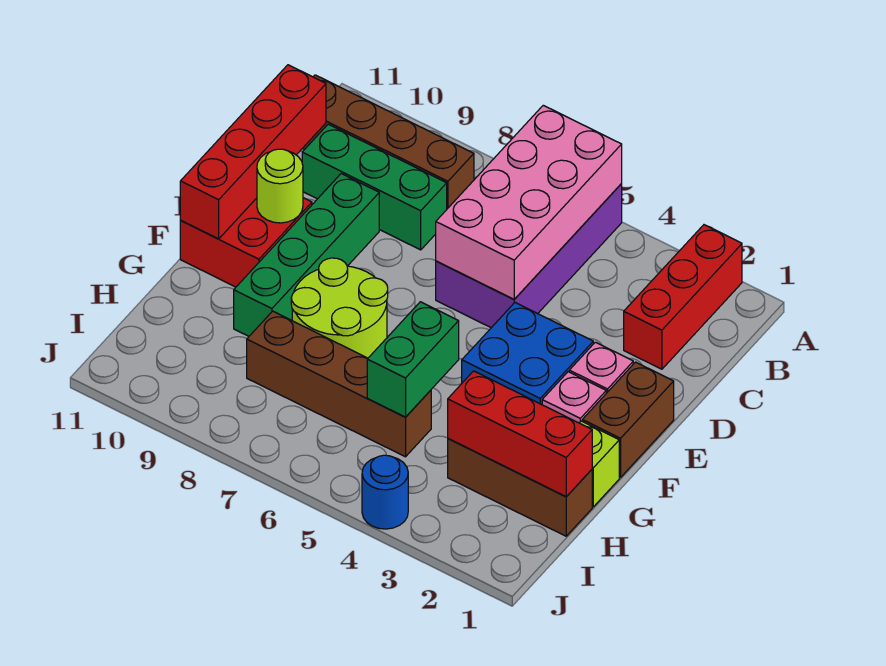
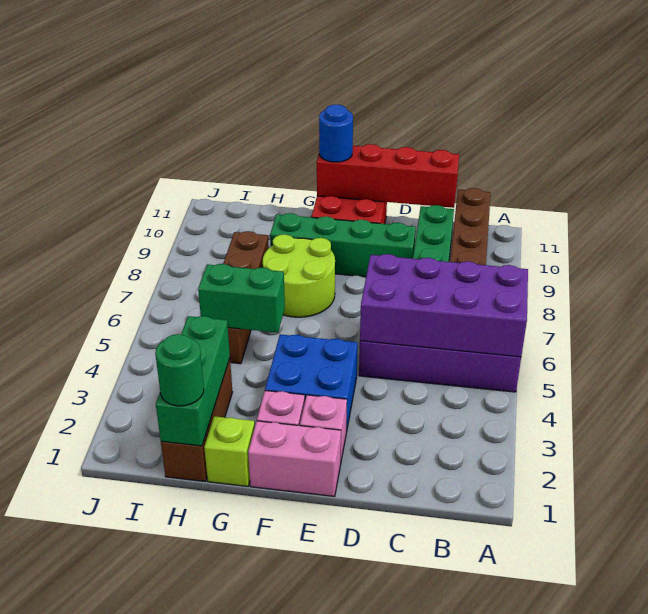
red 1x3 brick [624,225,742,369] -> none
pink 2x4 brick [436,105,622,299] -> purple 2x4 brick [360,254,528,357]
brown 1x2 brick [582,362,674,477] -> pink 1x2 brick [248,421,341,496]
lime 1x1 round brick [257,149,303,223] -> none
red 1x3 brick [448,371,592,497] -> green 1x3 brick [156,316,230,446]
none -> green 1x1 round brick [155,334,204,406]
blue 1x1 round brick [362,455,408,529] -> blue 1x1 round brick moved to [319,105,353,162]

